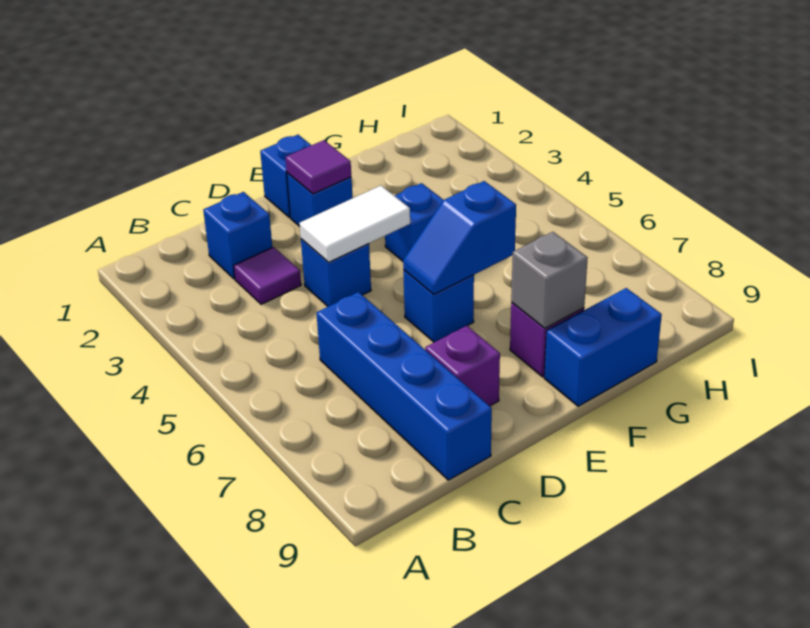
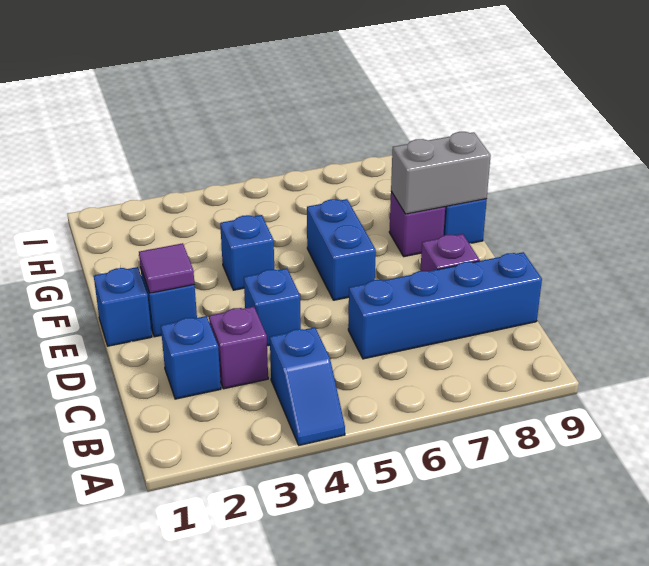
purple 1x1 tile [234,247,301,304] -> purple 1x1 brick [209,307,268,389]
white 1x2 tile [300,186,410,262] -> none
blue 1x1 brick [403,270,474,342] -> blue 1x2 brick [307,199,376,300]
blue 1x2 slope [403,181,516,294] -> blue 1x2 slope moved to [270,327,345,445]
grey 1x1 brick [511,232,588,328] -> grey 1x2 brick [391,132,491,214]

